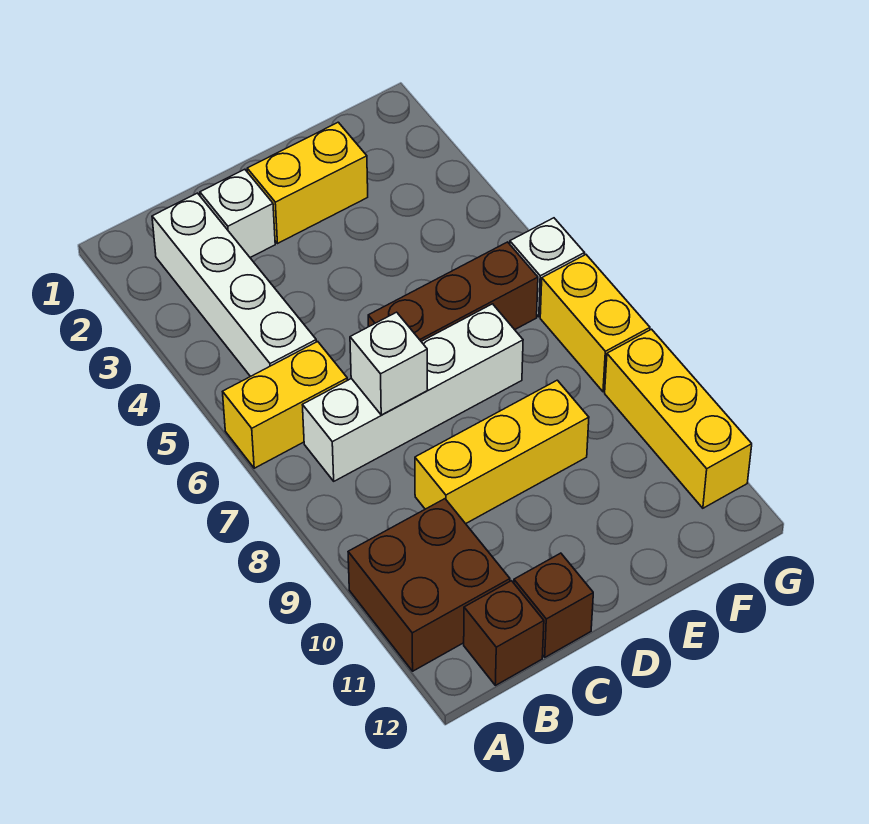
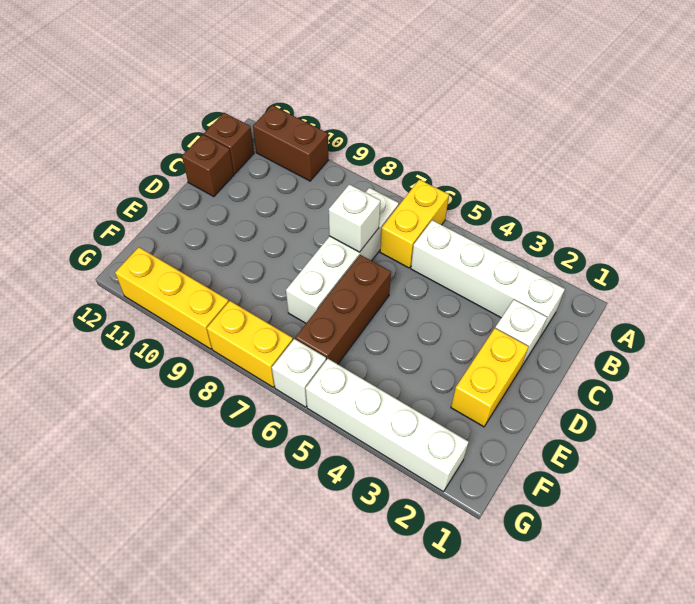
brown 2x2 brick [348,499,510,671] -> brown 1x2 brick [253,105,328,181]
yellow 1x3 brick [415,380,589,524] -> none
none -> white 1x4 brick [306,359,468,492]

